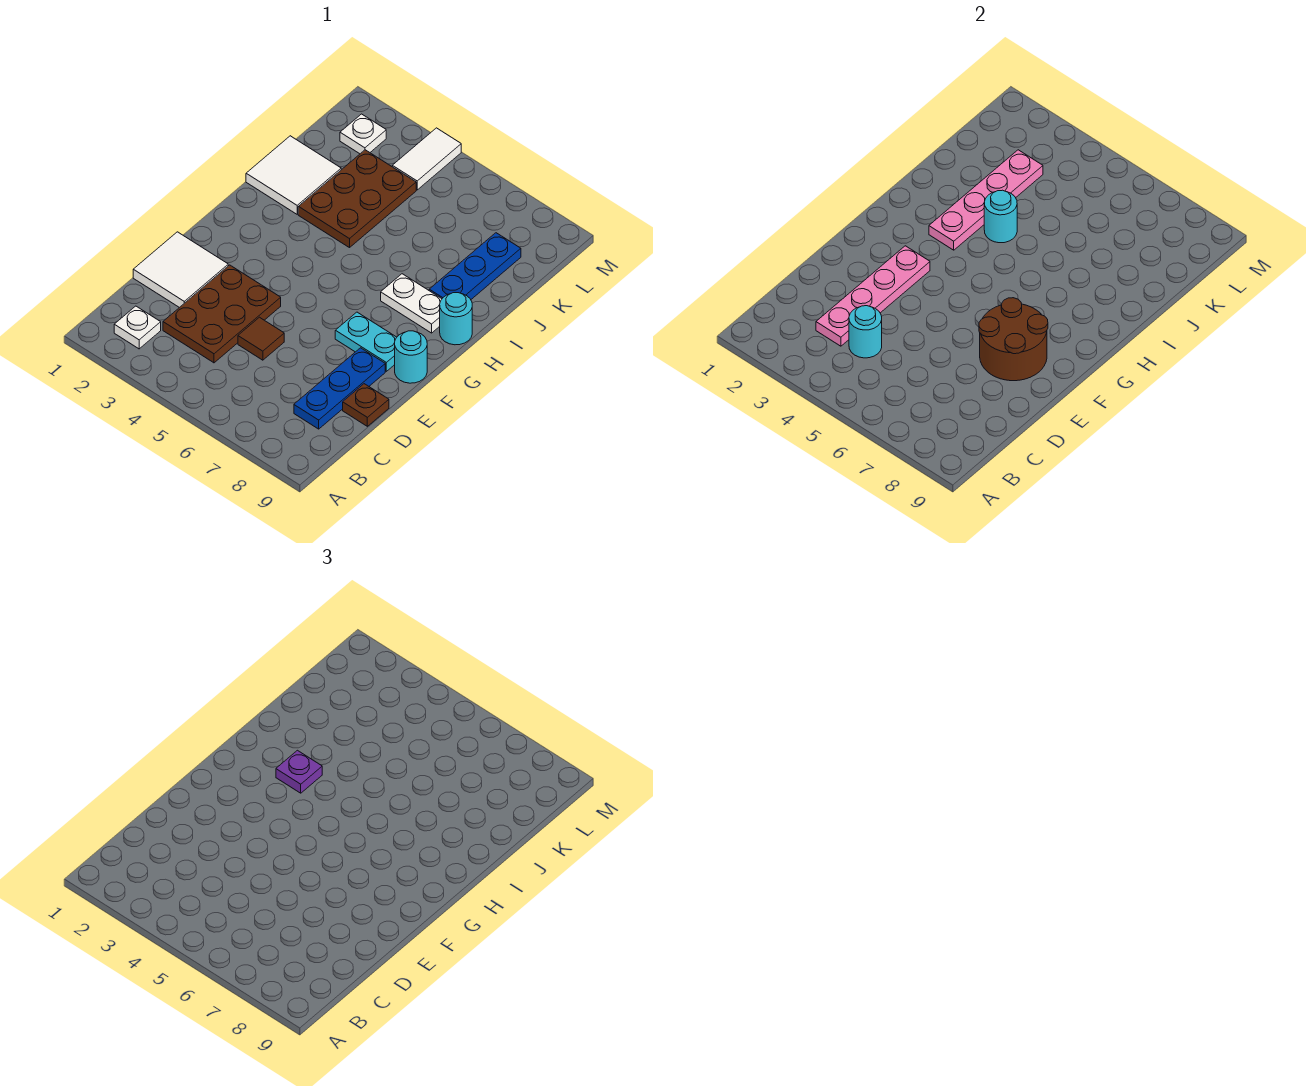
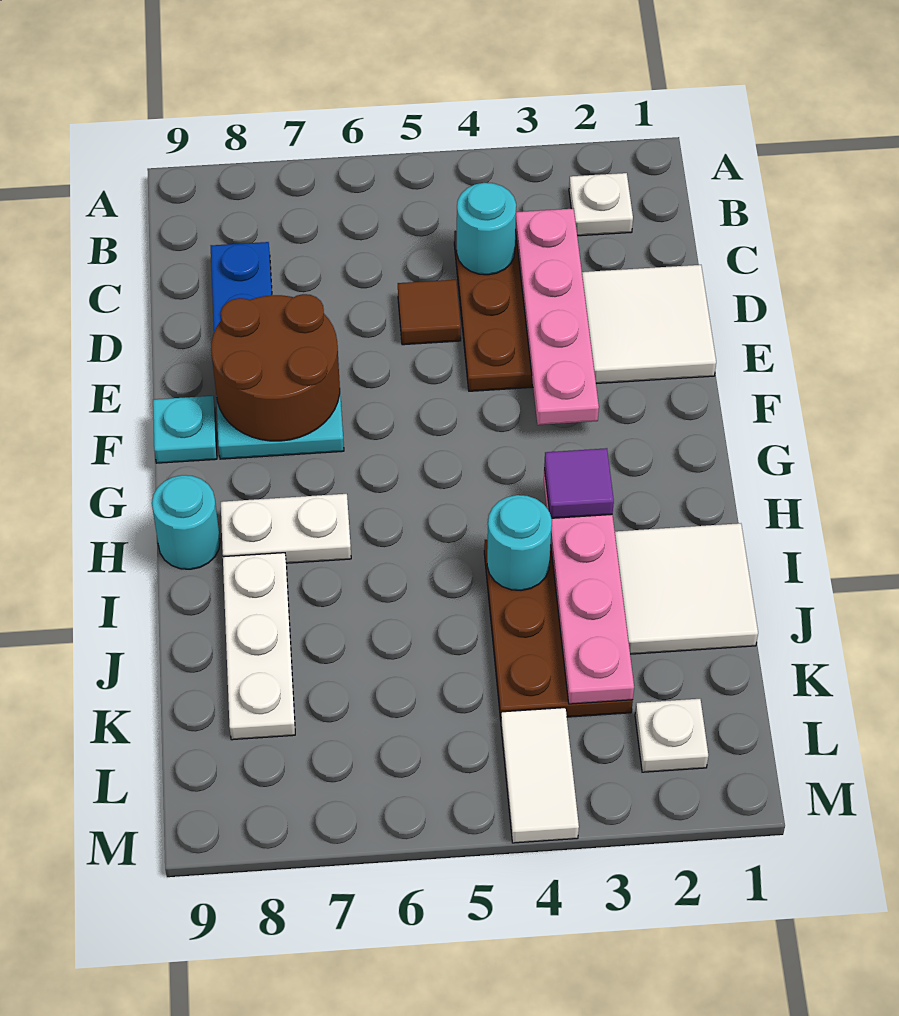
brown 1x1 plate [343,384,389,426] -> none
cyan 1x1 round brick [395,331,427,383] -> cyan 1x1 plate [153,396,217,463]
purple 1x1 plate [276,750,322,793] -> purple 1x1 tile [544,448,614,518]
blue 1x3 plate [429,233,521,299] -> white 1x3 plate [223,553,295,740]

